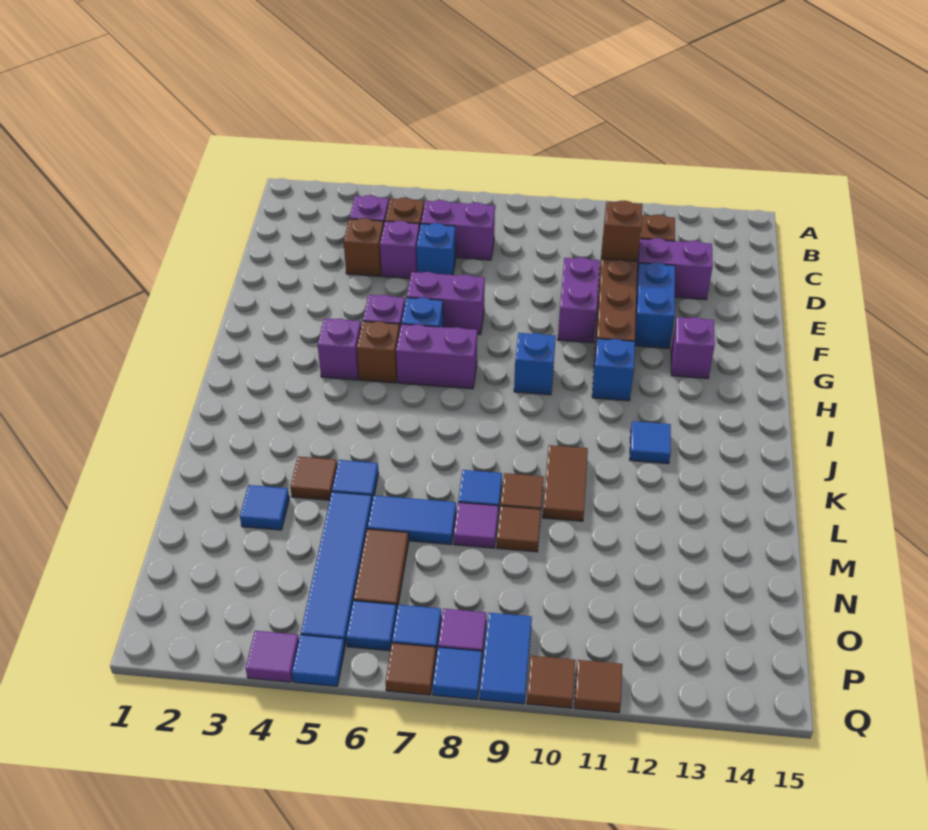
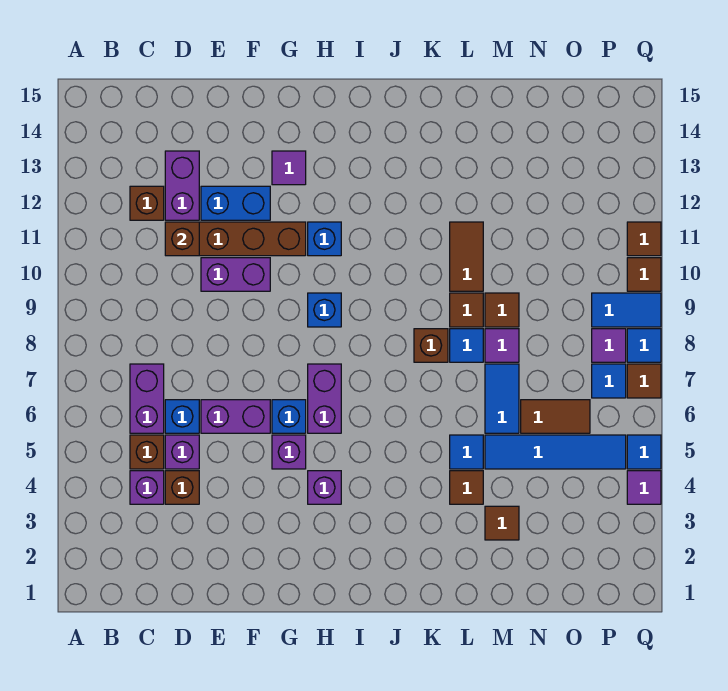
purple 1x2 brick [407,272,485,334] -> purple 1x2 brick turned to [201,400,270,433]
purple 1x1 brick [671,317,715,379] -> purple 1x1 tile [272,151,306,185]
brown 1x1 brick [357,321,400,383] -> brown 1x1 brick moved to [414,329,448,362]
blue 1x1 tile [630,421,671,464] -> none
brown 1x2 tile [543,445,588,521] -> brown 1x2 tile turned to [450,222,483,291]
blue 1x1 tile [240,485,289,530] -> brown 1x1 tile [485,506,519,540]
blue 1x1 tile [346,601,397,651] -> none

